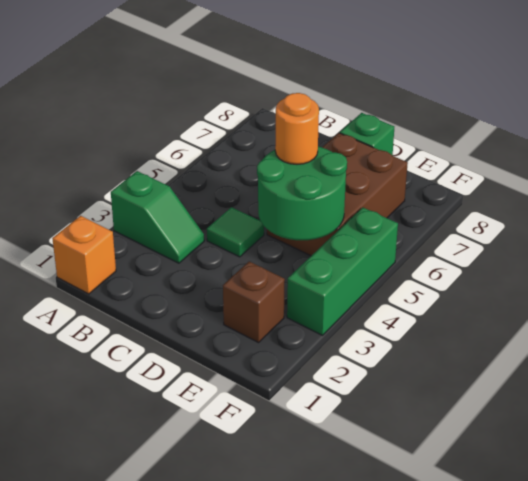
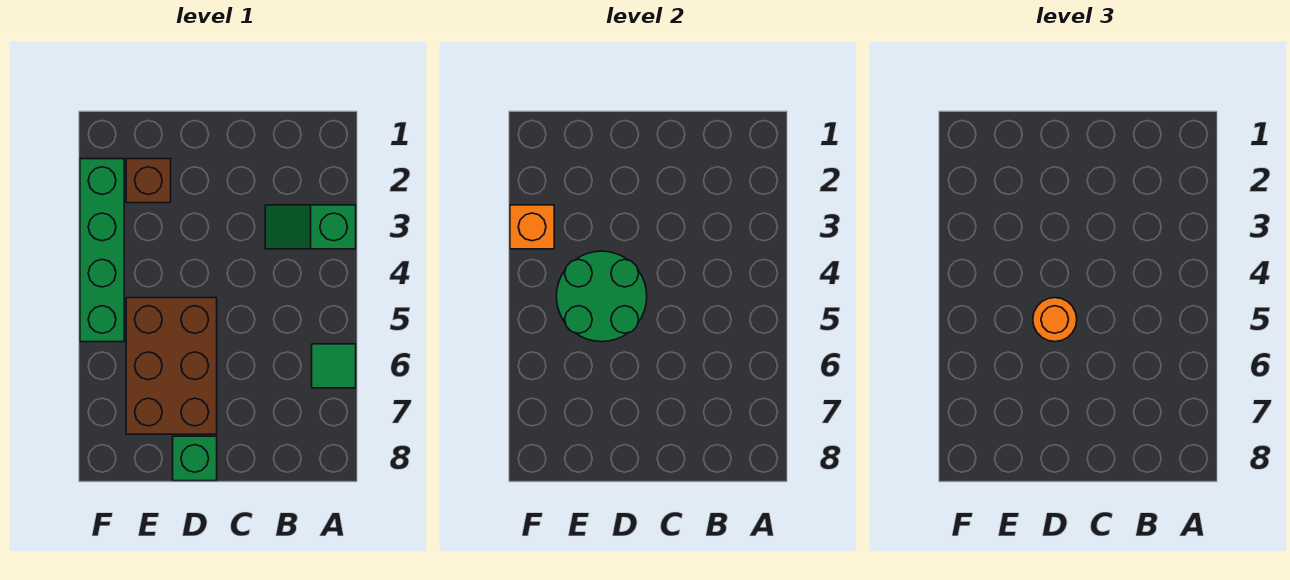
orange 1x1 brick [52,216,116,294] -> orange 1x1 brick moved to [510,205,554,249]
green 1x1 tile [207,207,264,257] -> green 1x1 tile moved to [312,344,356,388]
green 1x3 brick [287,207,398,335] -> green 1x4 brick [80,159,124,342]

